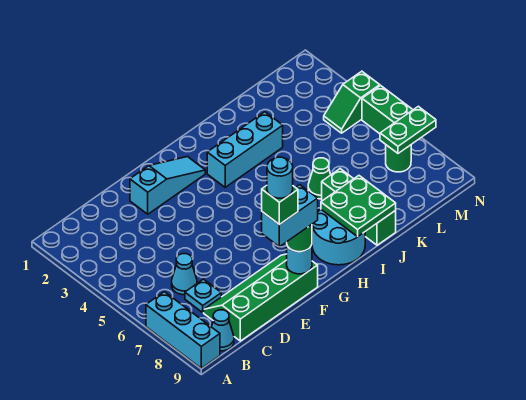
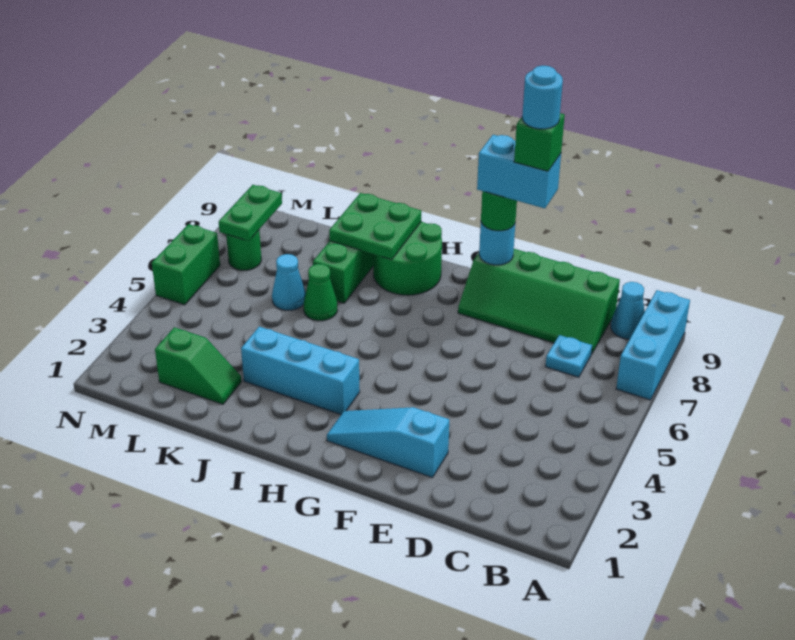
cyan 1x1 cone [172,254,197,295] -> cyan 1x1 cone moved to [272,254,306,310]
cyan 2x2 round brick [312,210,365,265] -> green 2x2 round brick [373,222,442,295]
green 1x2 slope [324,71,380,133] -> green 1x2 slope moved to [155,327,241,404]
green 1x2 plate [380,106,436,153] -> green 1x2 plate turned to [219,185,282,241]

